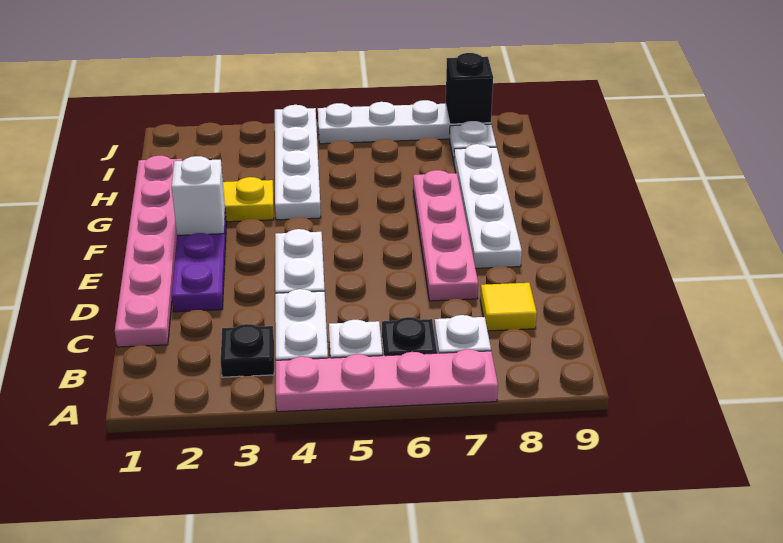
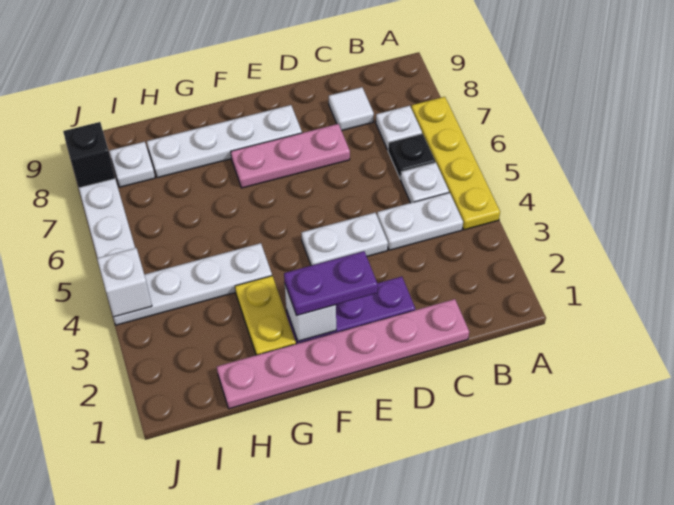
pink 1x4 plate [276,349,498,412] -> yellow 1x4 plate [411,97,500,230]
black 1x1 plate [221,324,274,377] -> none
yellow 1x1 tile [480,283,537,331] -> white 1x1 tile [329,87,374,131]
pink 1x4 plate [413,170,478,301] -> pink 1x3 plate [231,124,350,188]
none -> purple 1x2 plate [284,251,378,316]
none -> white 1x1 brick [97,248,152,317]

